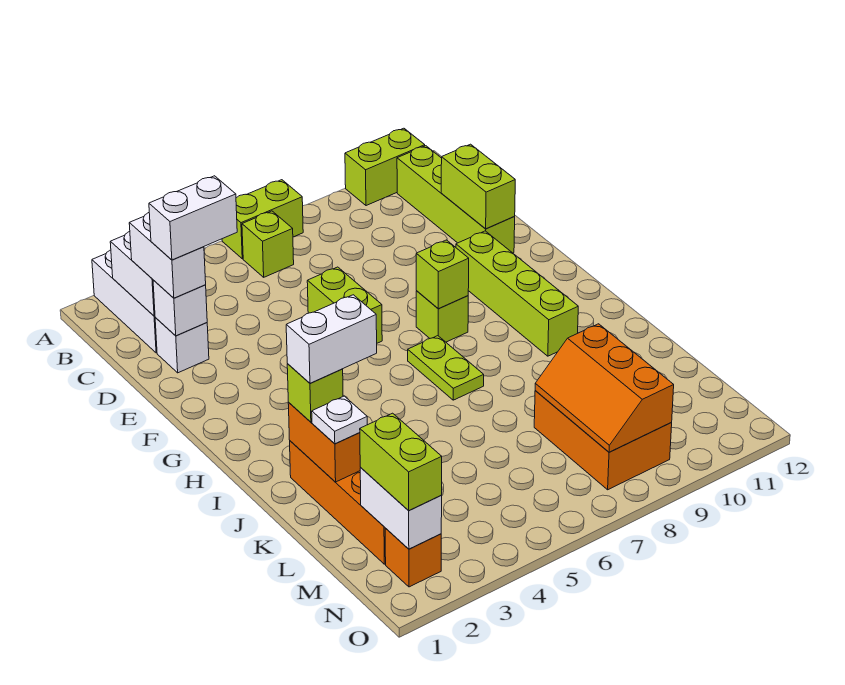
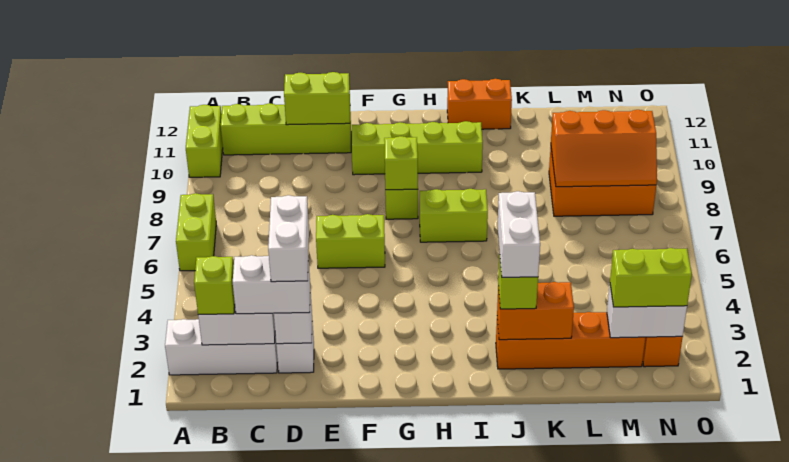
lime 1x1 brick [242,211,294,277] -> lime 1x1 brick moved to [194,256,235,315]
lime 1x2 plate [408,336,484,400] -> lime 1x2 brick [420,189,488,242]
none -> orange 1x2 brick [447,79,512,129]
white 1x1 plate [312,396,367,444] -> none

